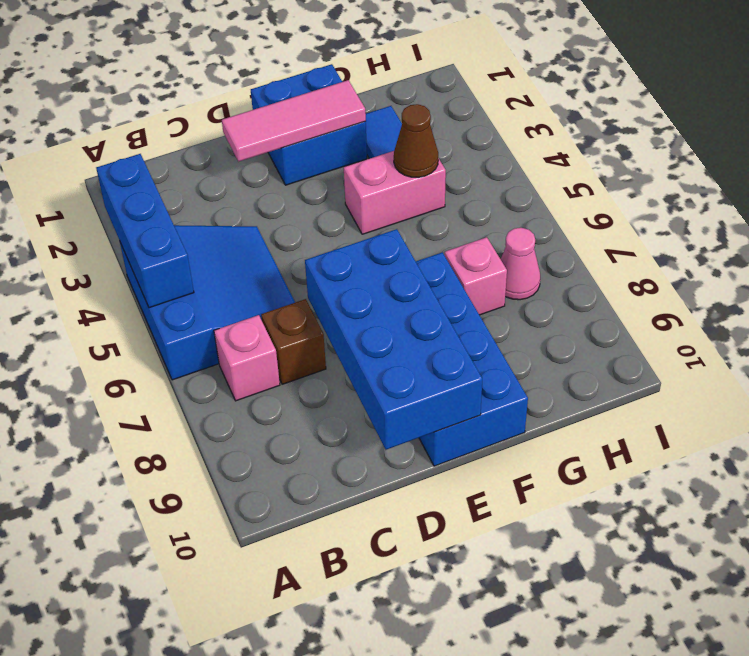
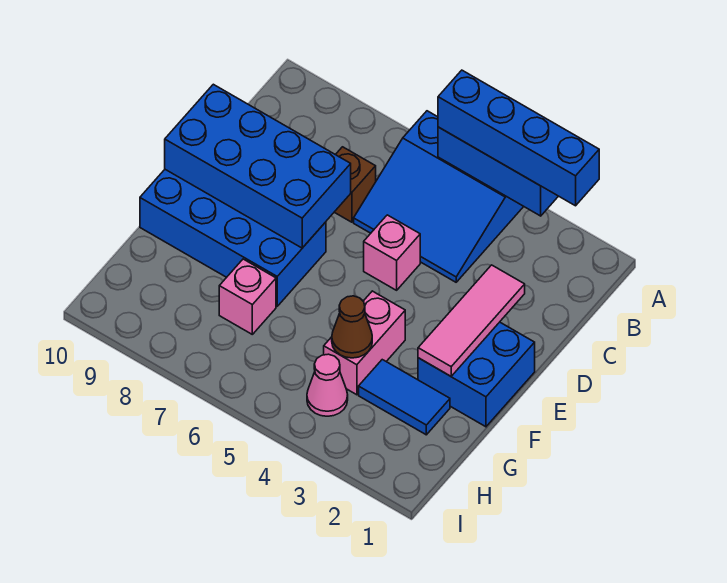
none -> blue 1x4 brick [438,70,599,206]
pink 1x1 brick [214,315,280,401] -> pink 1x1 brick moved to [364,215,420,290]
pink 1x1 cone [501,228,540,300] -> pink 1x1 cone moved to [307,354,348,416]

